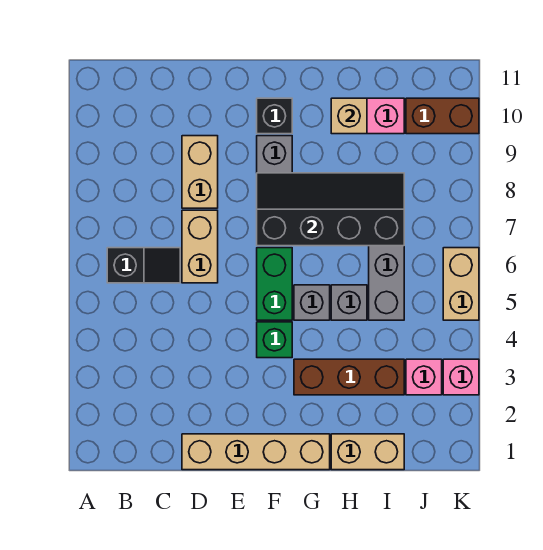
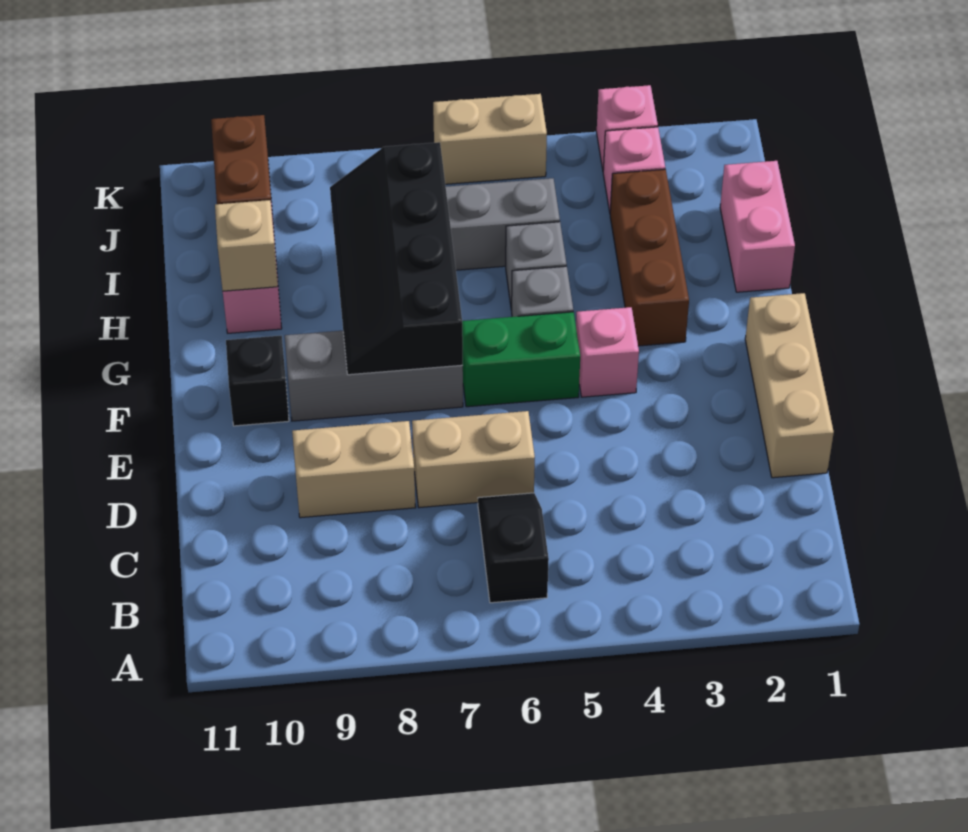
tan 1x4 brick [182,434,330,470] -> tan 1x3 brick [745,293,834,478]
green 1x1 brick [257,322,292,358] -> pink 1x1 brick [576,307,639,397]
tan 1x2 brick [331,434,404,470] -> pink 1x2 brick [720,161,795,292]

